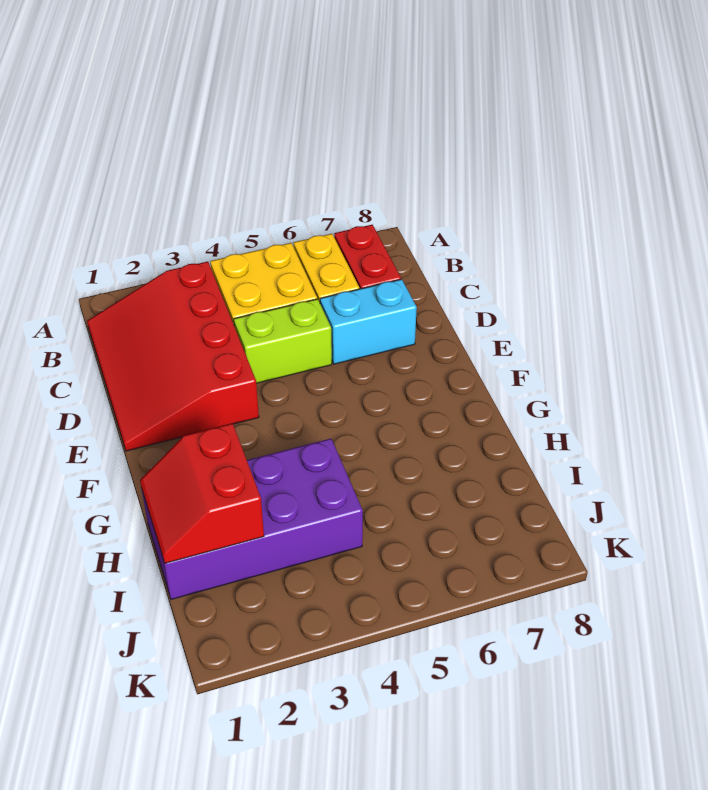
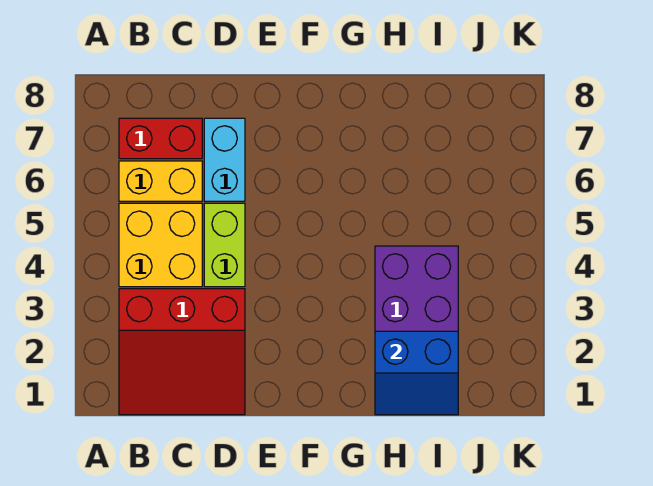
red 3x4 slope [87,262,259,451] -> red 3x3 slope [119,289,245,415]
red 2x2 slope [140,423,264,563] -> blue 2x2 slope [375,331,458,415]

